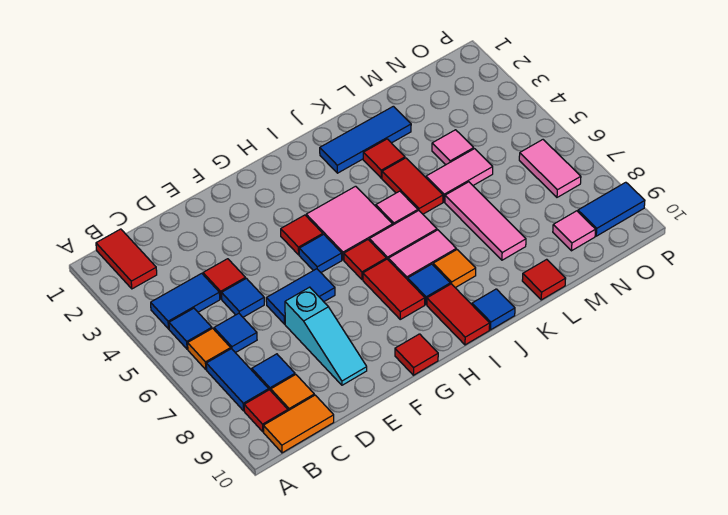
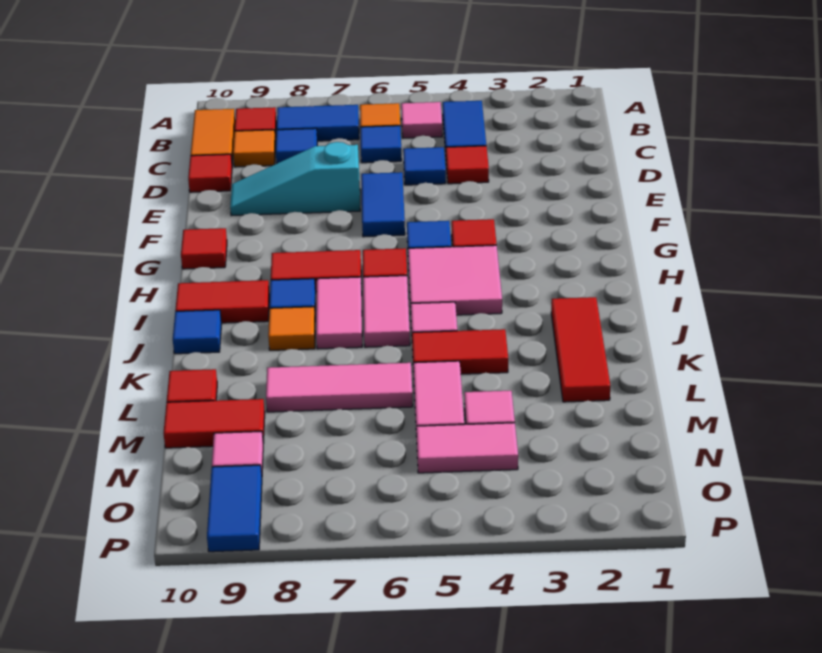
red 1x2 tile [96,229,157,289] -> red 1x2 tile moved to [164,399,265,448]
blue 1x1 tile [169,308,212,349] -> pink 1x1 tile [401,102,442,138]
blue 1x3 tile [320,106,411,173] -> red 1x3 tile [551,297,610,402]
red 1x1 tile [363,139,405,178] -> red 1x1 tile moved to [188,154,232,192]
pink 1x2 tile [519,140,581,197] -> pink 1x2 tile moved to [416,423,518,473]

